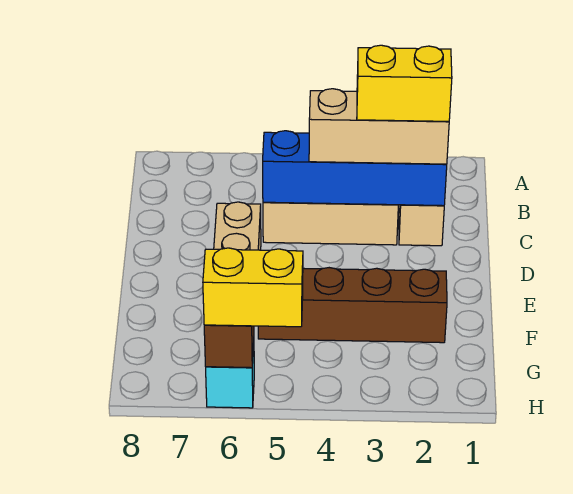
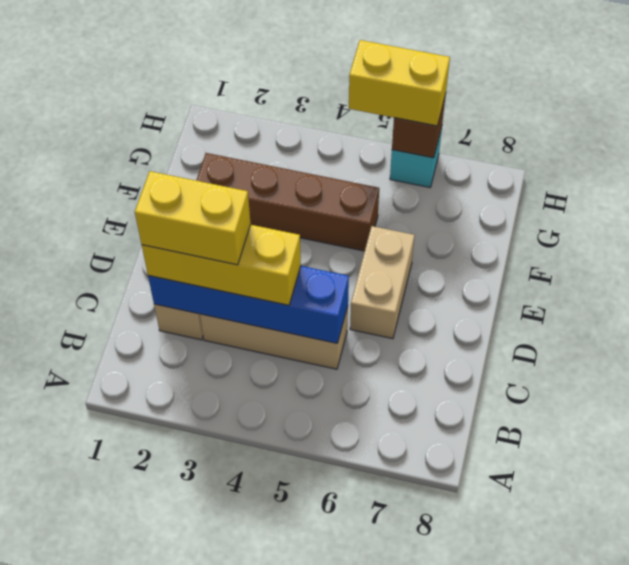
tan 1x3 brick [309,89,449,164] -> yellow 1x3 brick [142,225,301,305]

